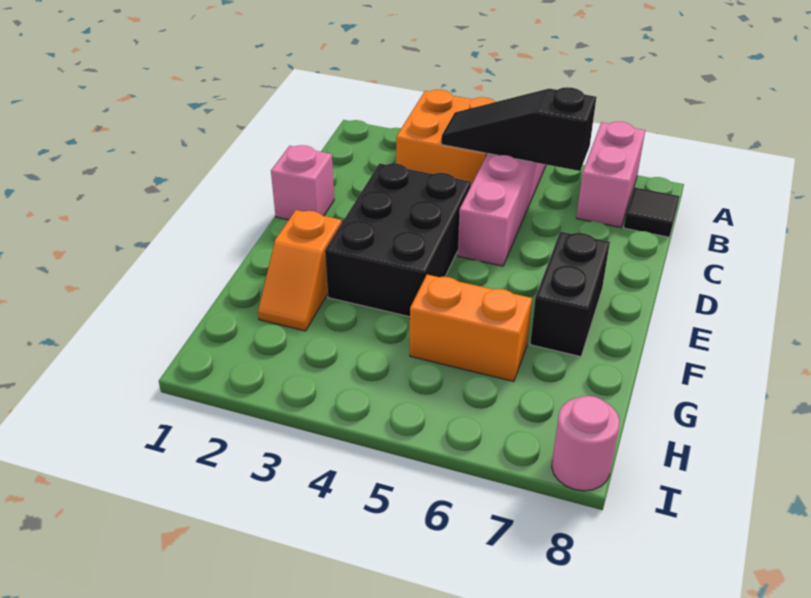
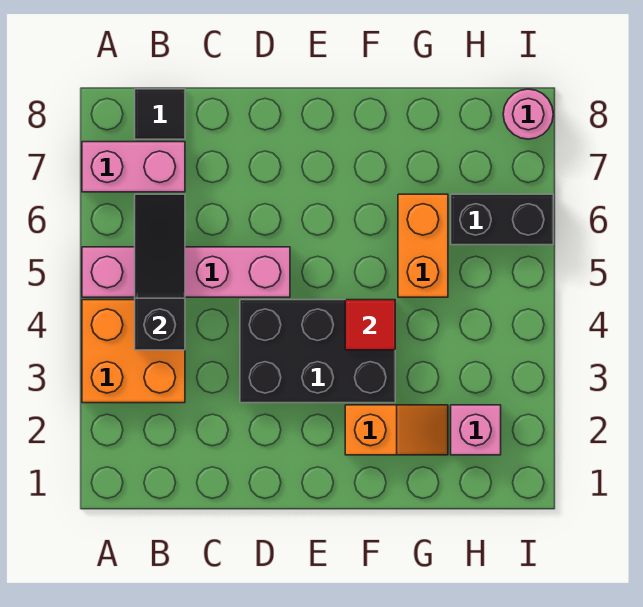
black 1x3 slope [441,87,596,171] -> black 1x3 slope turned to [135,194,185,350]
pink 1x1 brick [271,145,334,220] -> pink 1x1 brick moved to [451,405,501,455]
black 1x2 brick [530,232,610,357] -> black 1x2 brick moved to [451,194,553,245]
none -> red 1x1 tile [345,300,395,350]

